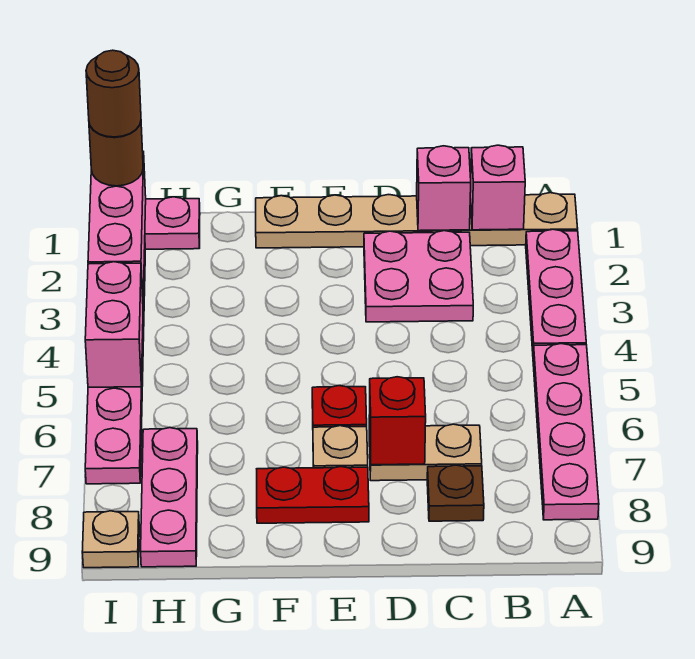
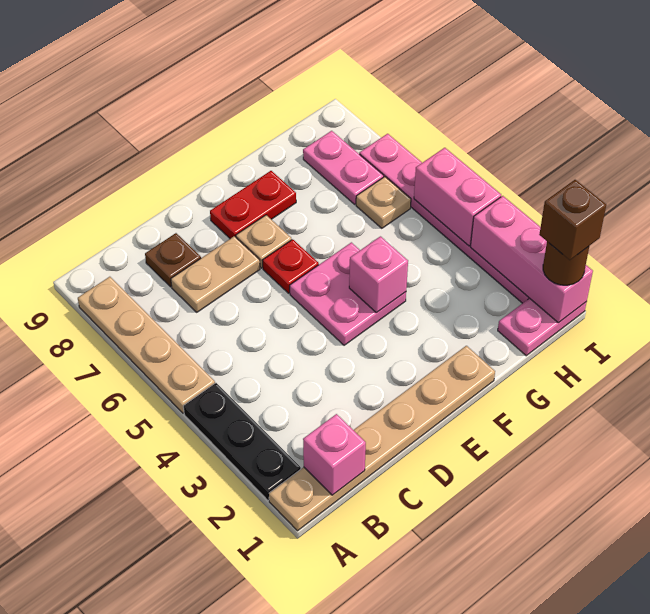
pink 1x3 plate [526,229,586,351] -> black 1x3 plate [183,383,301,500]
pink 1x4 plate [533,344,599,520] -> tan 1x4 plate [78,277,215,413]
pink 1x1 brick [417,146,471,231] -> pink 1x1 brick moved to [349,236,408,313]
pink 2x2 plate [364,231,473,322] -> pink 2x2 plate moved to [290,242,406,345]
red 1x1 brick [369,377,426,465] -> none
pink 1x3 plate [141,428,198,567] -> pink 1x2 plate [303,131,384,204]
brown 1x1 round brick [86,50,141,137] -> brown 1x1 brick [539,180,606,260]
tan 1x1 plate [82,511,139,568] -> tan 1x1 plate moved to [356,177,411,228]

